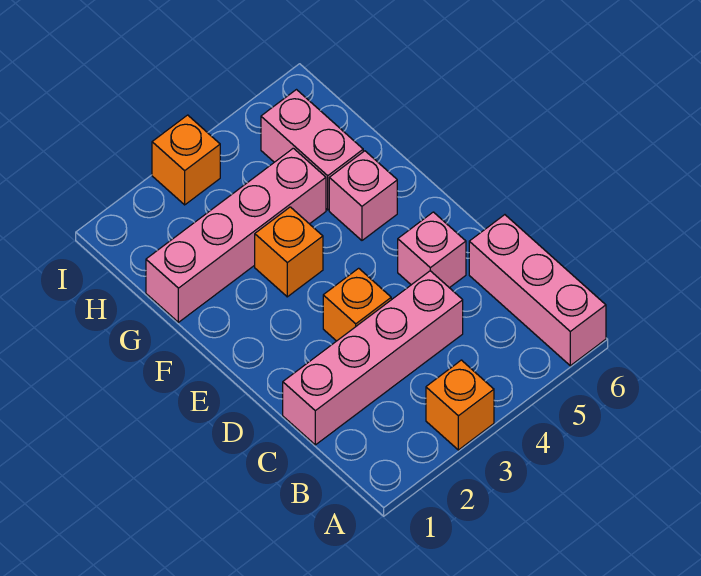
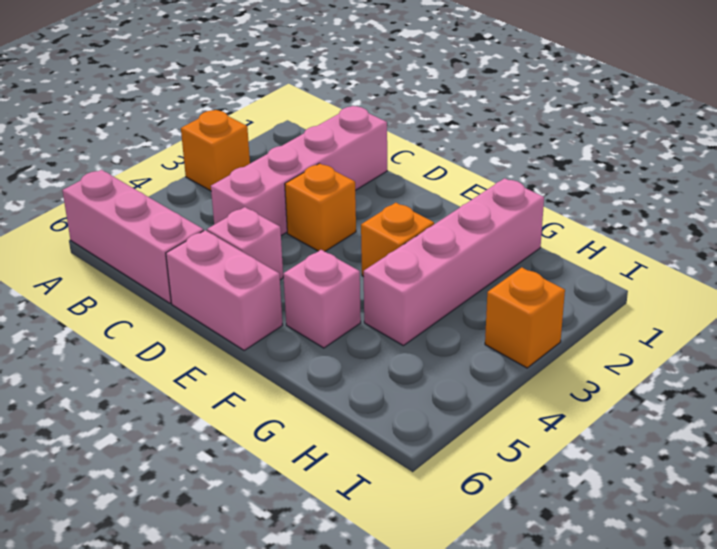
pink 1x2 brick [261,90,363,210] -> pink 1x2 brick moved to [166,230,283,350]

